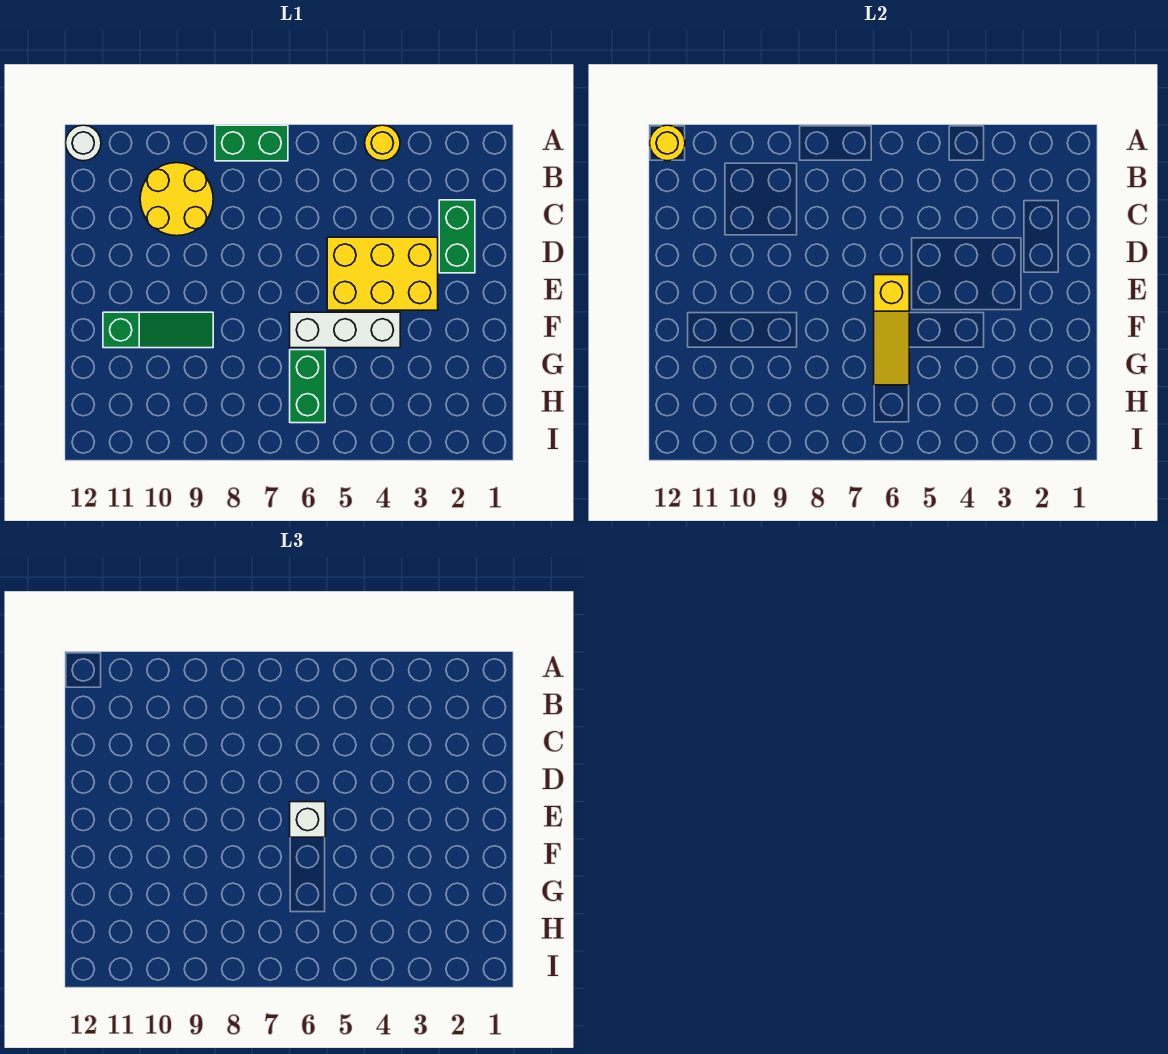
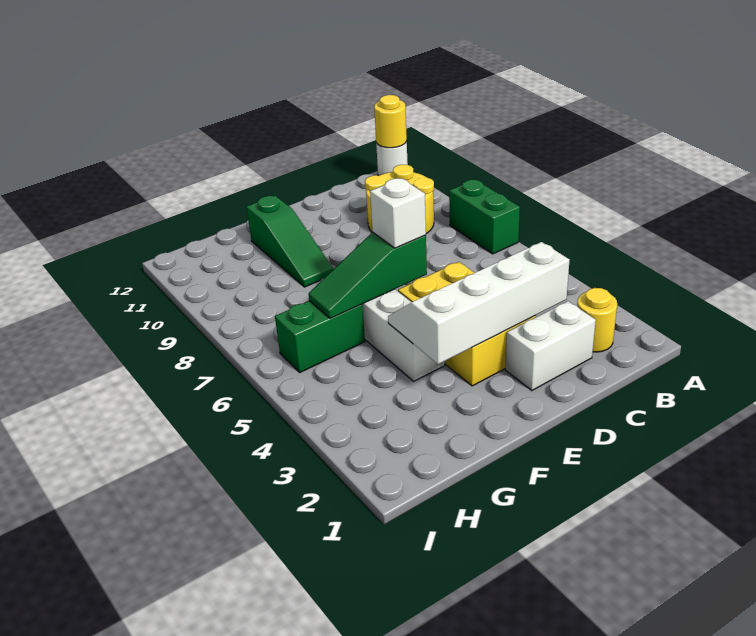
yellow 1x1 round brick [365,125,400,161] -> yellow 1x1 round brick moved to [577,288,617,352]
green 1x2 brick [439,200,475,273] -> white 1x2 brick [505,301,596,391]
none -> white 2x4 slope [388,242,569,364]
yellow 1x3 slope [874,275,909,385] -> green 1x3 slope [309,232,427,318]

